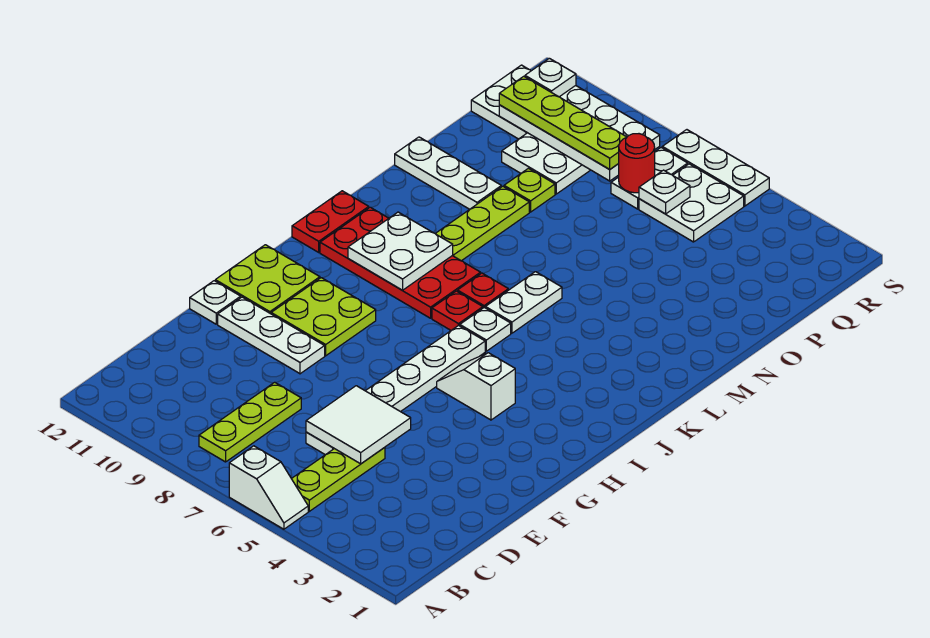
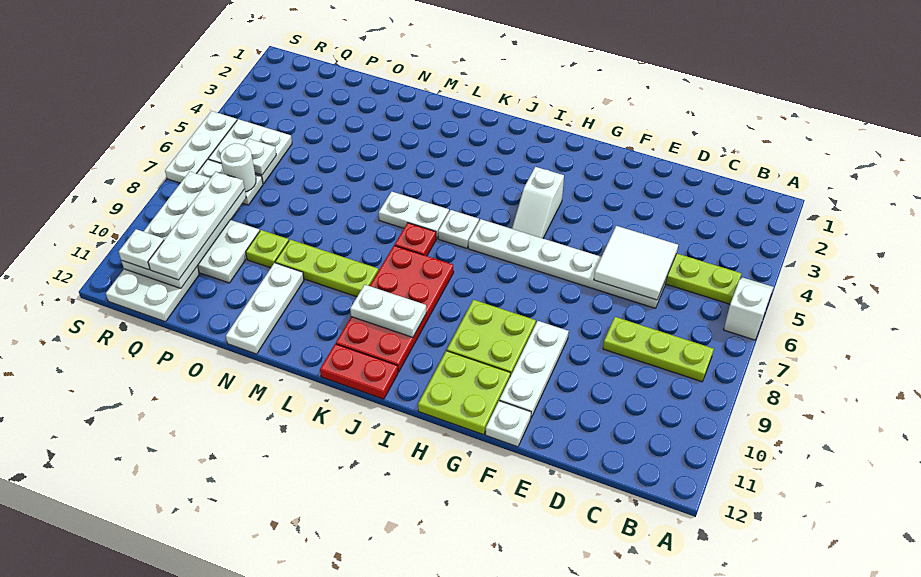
red 1x1 plate [432,291,483,330] -> none
white 2x2 plate [348,212,453,290] -> white 1x2 plate [350,285,426,337]
red 1x1 round brick [619,134,655,193] -> white 1x1 round brick [220,143,256,192]
lime 1x4 plate [499,76,626,169] -> white 1x4 plate [148,172,244,280]

